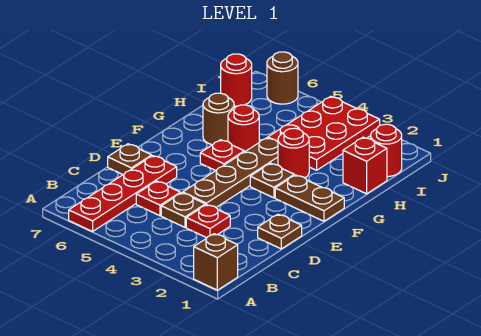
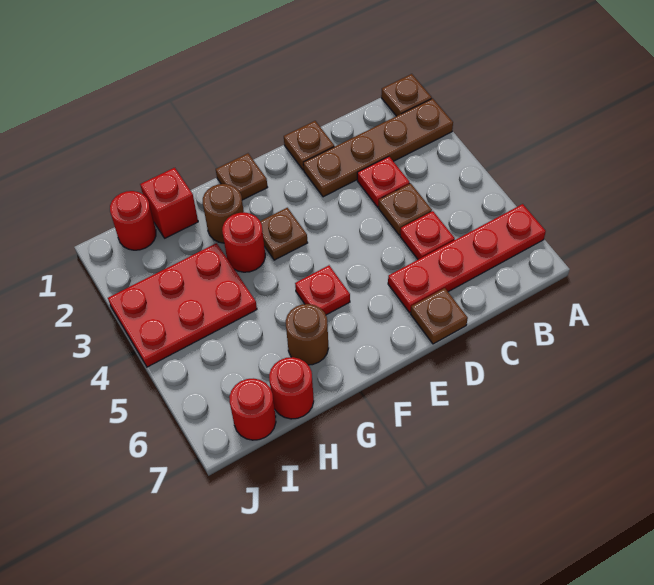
brown 1x1 brick [194,234,238,290] -> brown 1x1 plate [381,74,432,116]
brown 1x4 plate [183,138,278,207] -> brown 1x4 plate moved to [303,98,453,197]
brown 1x2 plate [275,175,344,221] -> brown 1x1 plate [216,153,268,200]
red 1x1 round brick [228,105,259,152] -> red 1x1 round brick moved to [269,357,314,419]
brown 1x1 round brick [267,52,298,104] -> brown 1x1 round brick moved to [203,184,244,243]

